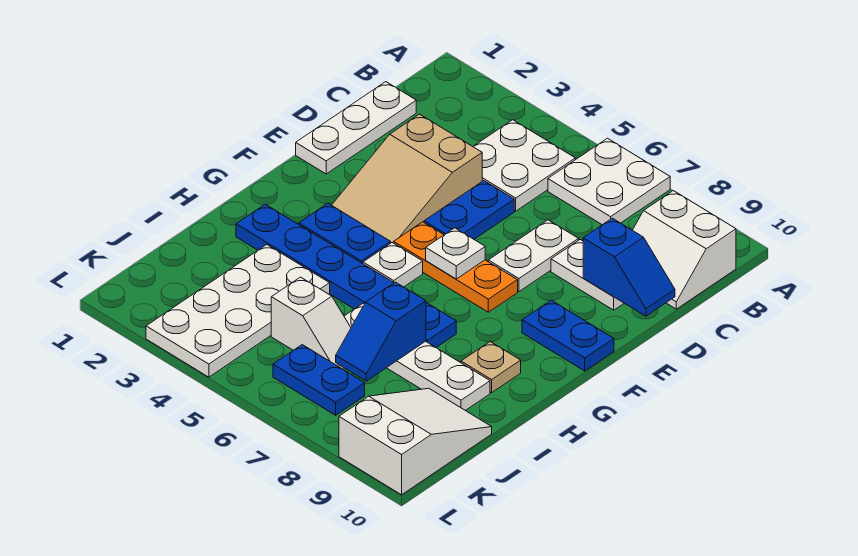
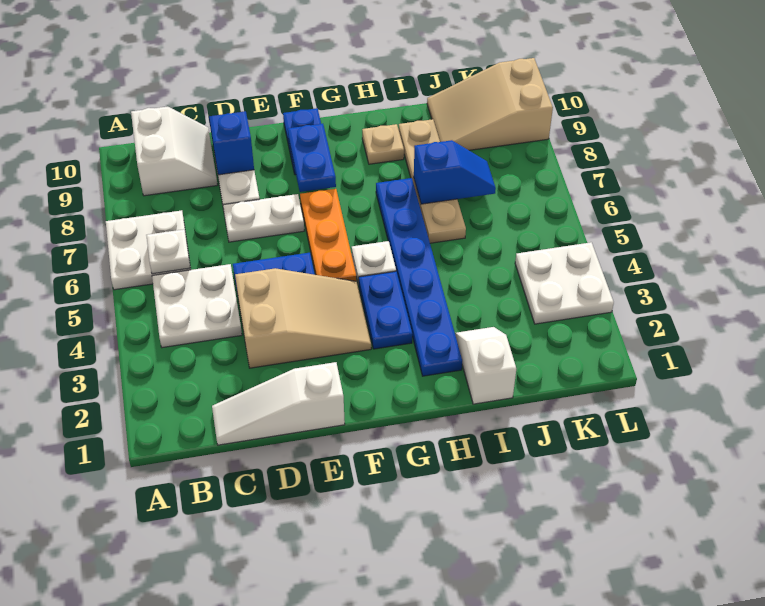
white 1x3 plate [296,82,416,174] -> white 1x3 slope [212,362,345,445]
white 1x1 plate [426,228,485,279] -> white 1x1 plate moved to [146,229,190,274]
white 2x4 plate [146,245,330,377] -> white 2x2 plate [515,242,614,324]
white 1x4 plate [344,303,490,411] -> tan 1x4 plate [399,119,466,243]
white 1x2 slope [271,277,351,369] -> white 1x2 slope moved to [455,327,516,404]
white 2x3 slope [339,388,492,495] -> tan 2x3 slope [427,58,553,150]
blue 1x2 plate [273,345,365,415] -> blue 1x2 plate moved to [288,124,336,192]

